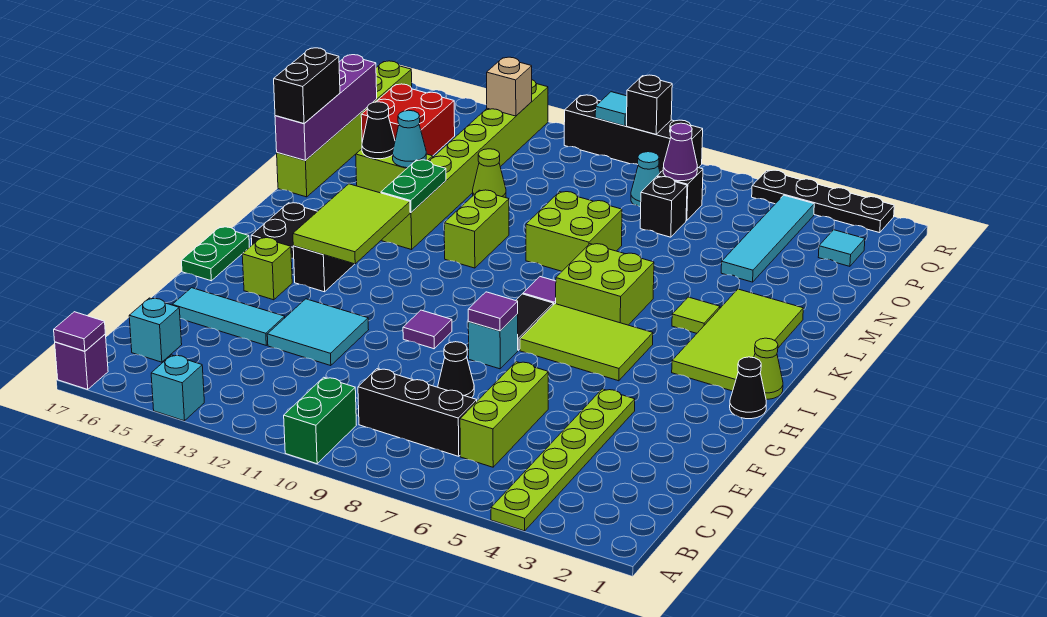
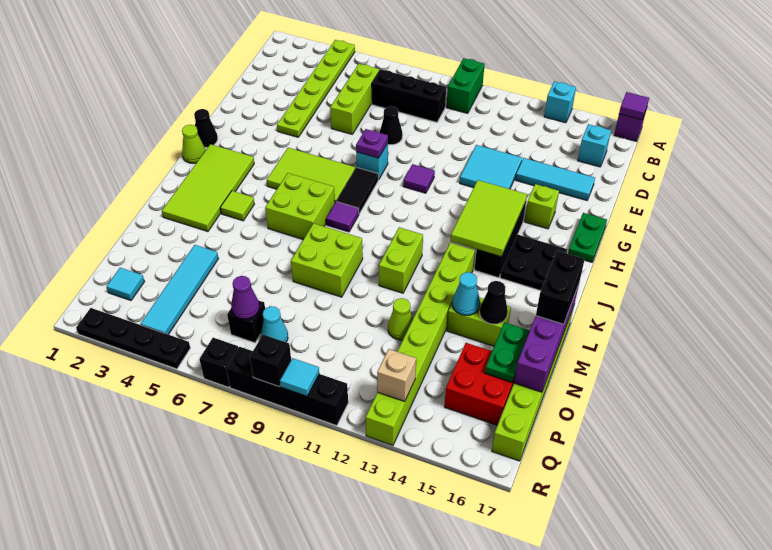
purple 1x1 tile [468,292,518,331] -> purple 1x1 plate [356,129,388,158]
green 1x2 plate [381,160,446,213] -> green 1x2 plate moved to [485,322,530,382]
black 1x1 brick [640,177,687,237] -> black 1x1 brick moved to [199,338,238,387]

